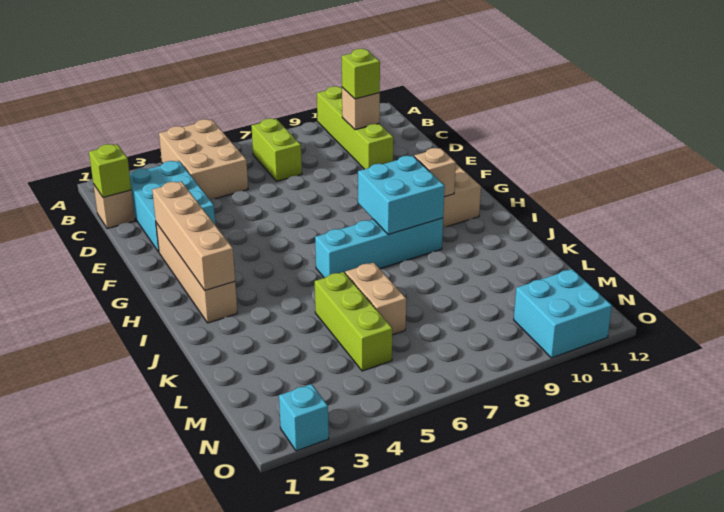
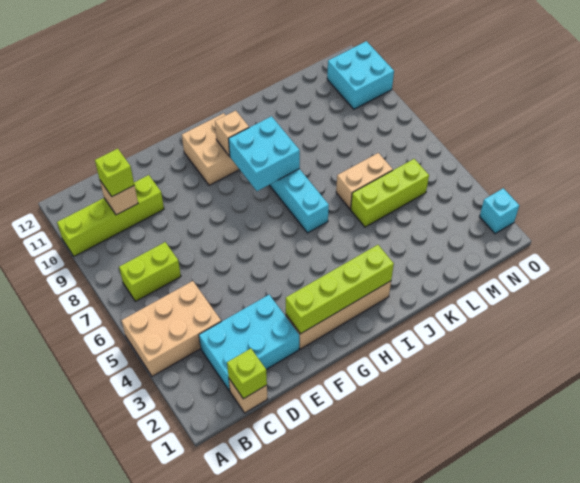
tan 1x4 brick [152,181,235,290] -> lime 1x4 brick [286,245,394,334]

